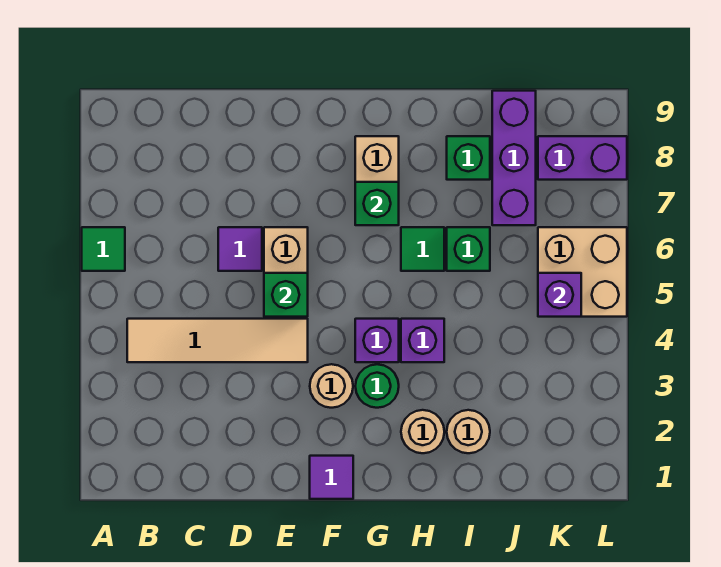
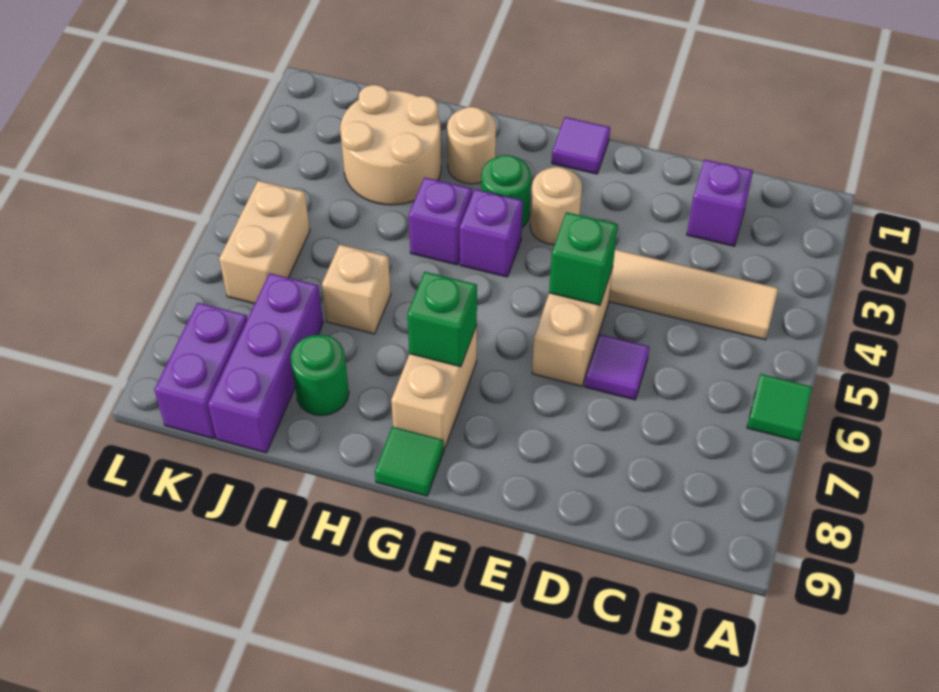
green 1x1 tile [401,227,444,271] -> green 1x1 tile moved to [375,427,444,496]
tan 1x1 round brick [447,410,490,453] -> tan 2x2 round brick [340,85,441,205]
green 1x1 brick [447,227,490,271] -> tan 1x1 brick [322,245,391,334]
green 1x1 brick [447,136,490,180] -> green 1x1 round brick [291,335,349,416]
tan 2x2 brick [538,227,627,317] -> tan 1x2 brick [219,181,310,304]
purple 1x1 brick [538,273,581,317] -> purple 1x1 brick moved to [687,159,753,246]
purple 1x2 brick [538,136,627,180] -> purple 1x2 brick turned to [154,303,247,439]

